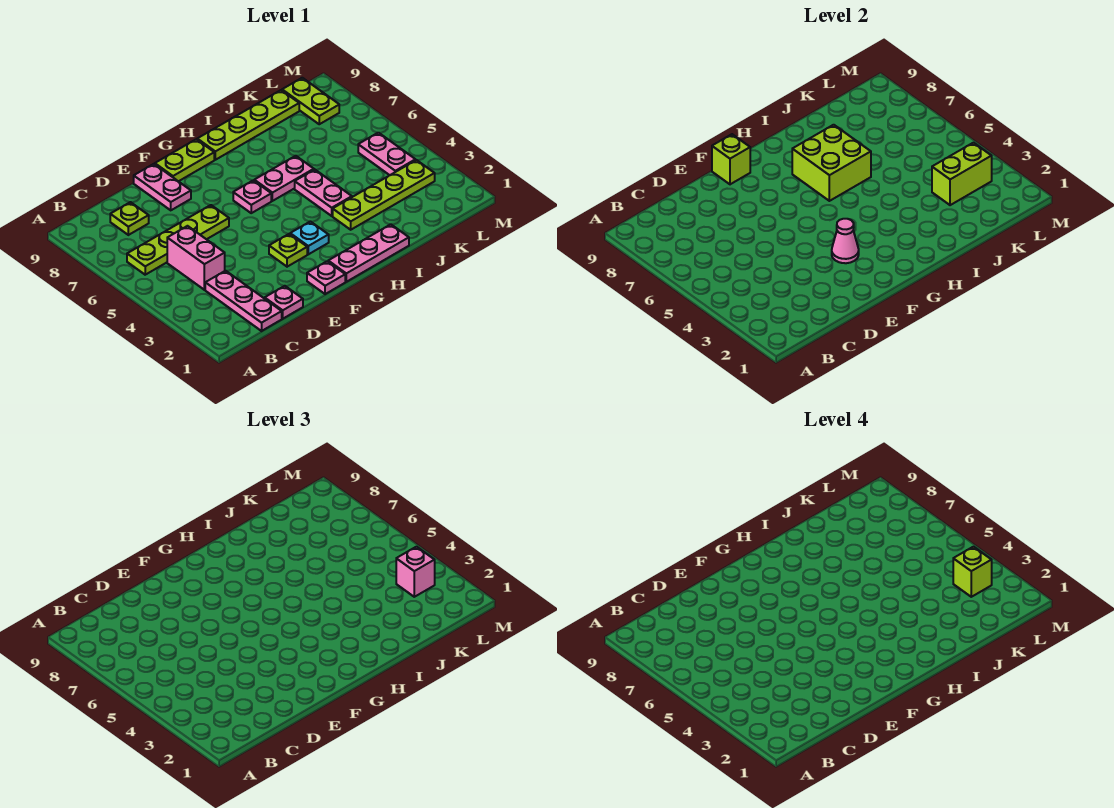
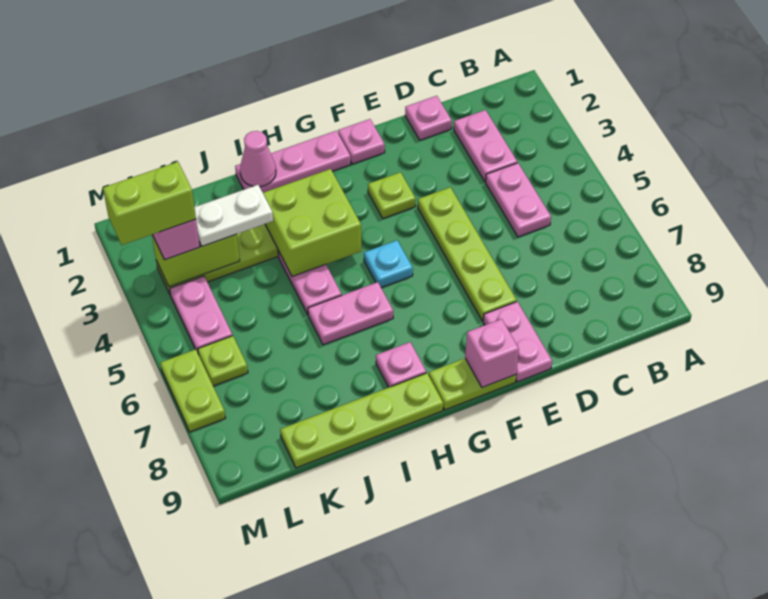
lime 1x4 plate [127,205,229,275] -> lime 1x4 plate turned to [418,187,517,321]
pink 1x3 plate [205,271,282,331] -> pink 1x2 plate [454,110,517,182]
pink 1x2 brick [167,226,225,290] -> pink 1x2 plate [486,163,551,237]
lime 1x1 plate [110,202,149,235] -> lime 1x1 plate moved to [198,336,248,386]
pink 1x1 cone [832,219,859,263] -> pink 1x1 cone moved to [240,131,276,187]
lime 1x1 brick [712,134,750,184] -> pink 1x1 brick [465,319,519,387]
cyan 1x1 plate [290,222,329,254] -> cyan 1x1 plate moved to [364,240,413,288]
pink 1x1 plate [233,180,271,213] -> pink 1x1 plate moved to [376,342,426,387]
lime 2x2 brick [792,125,871,201] -> lime 2x2 brick moved to [263,169,362,277]
none -> white 1x2 plate [195,185,273,246]
lime 1x1 brick [953,547,992,597] -> lime 1x2 brick [103,162,196,245]
lime 1x2 plate [282,78,339,124] -> lime 1x2 plate moved to [161,349,225,432]

